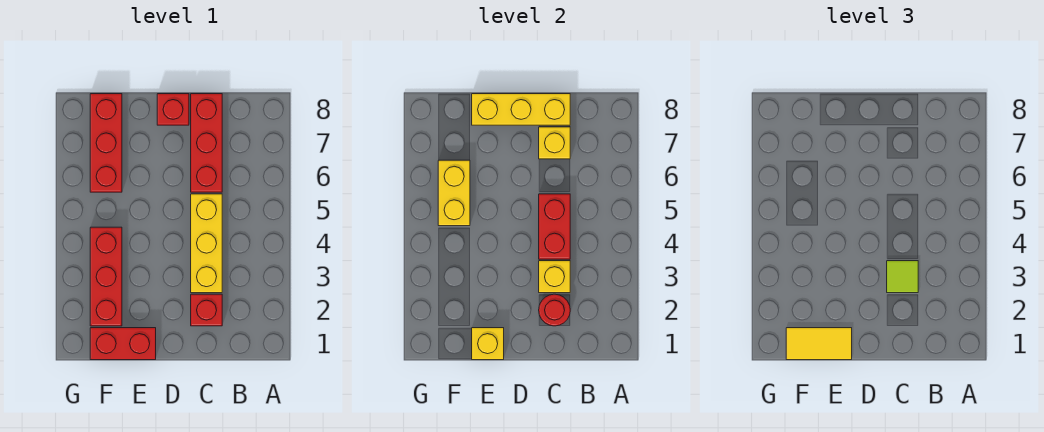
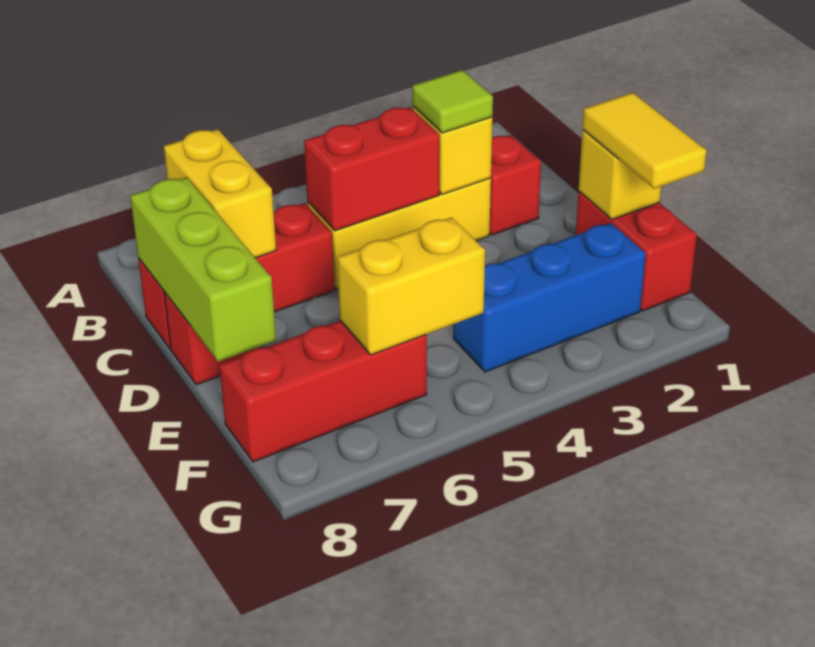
red 1x1 round brick [539,294,570,326] -> none
yellow 1x1 brick [539,127,570,159] -> yellow 1x2 brick [164,129,276,258]
yellow 1x3 brick [472,94,570,125] -> lime 1x3 brick [130,177,276,362]
red 1x3 brick [90,227,122,326] -> blue 1x3 brick [453,223,646,372]

